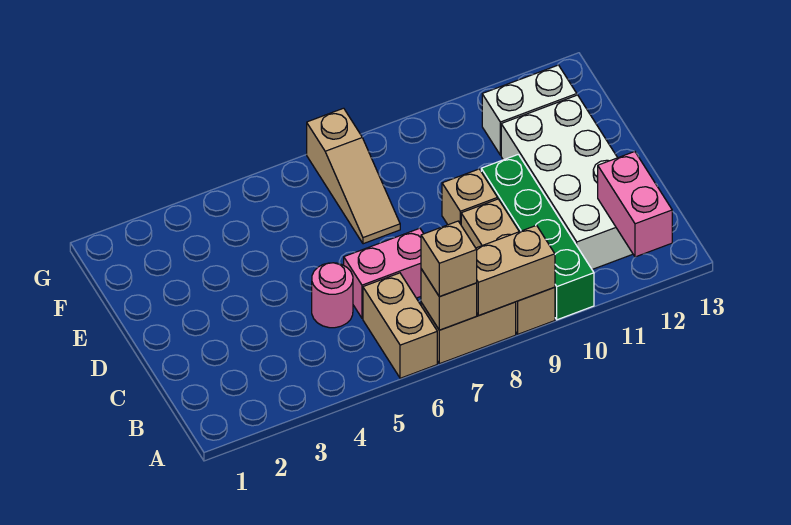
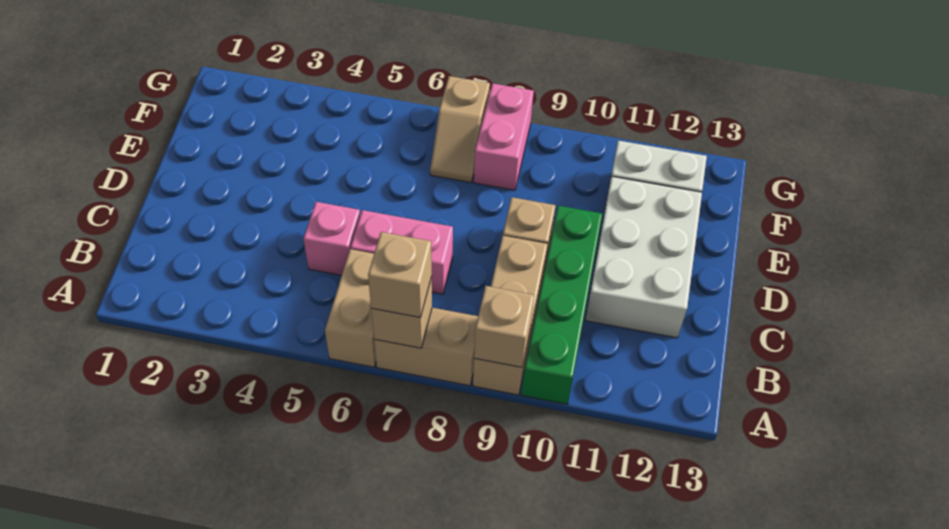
tan 1x2 brick [476,225,555,315] -> tan 1x1 brick [474,286,534,367]
pink 1x2 brick [598,152,672,257] -> pink 1x2 brick moved to [474,83,534,190]
white 2x4 brick [501,95,633,269] -> white 2x3 brick [585,176,702,338]
pink 1x1 round brick [312,263,353,328] -> pink 1x1 brick [303,202,360,275]
tan 1x3 slope [307,108,400,244] -> tan 1x2 slope [430,76,490,183]

